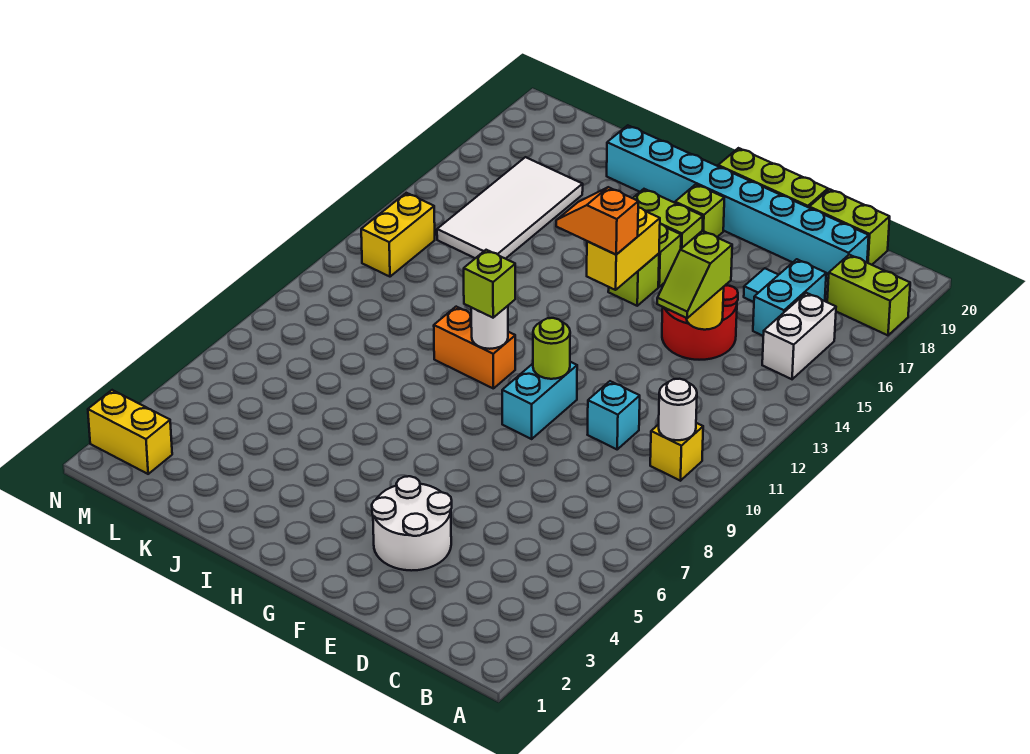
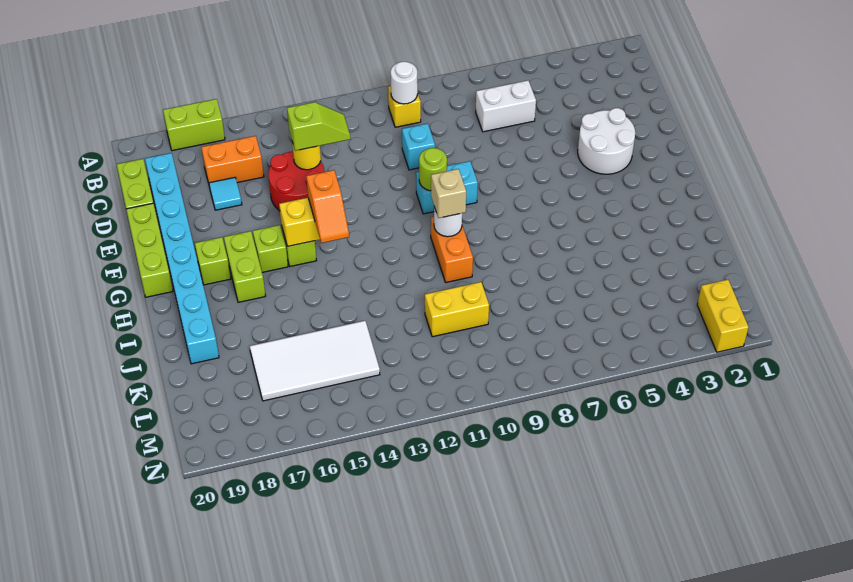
lime 1x2 brick [827,255,910,335] -> lime 1x2 brick turned to [163,99,225,151]
white 1x2 brick [762,293,836,379] -> white 1x2 brick moved to [476,81,536,132]
cyan 1x2 brick [753,259,826,336] -> orange 1x2 brick [201,136,264,183]
lime 1x1 brick [464,250,515,318] -> tan 1x1 brick [431,169,466,218]
yellow 1x2 brick [361,193,435,277] -> yellow 1x2 brick moved to [425,282,489,337]

